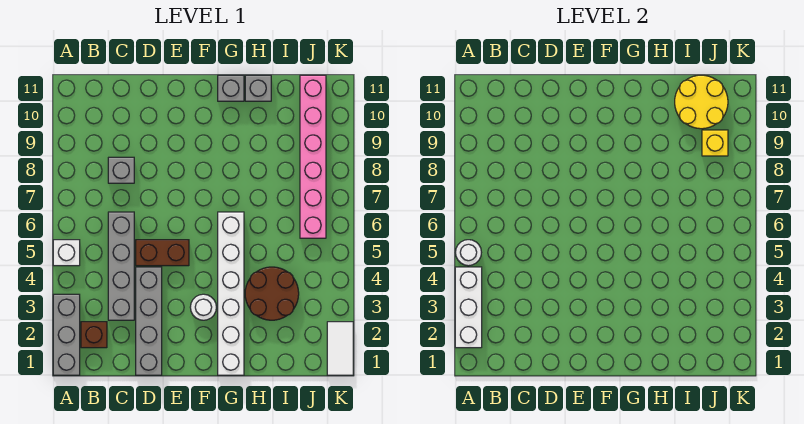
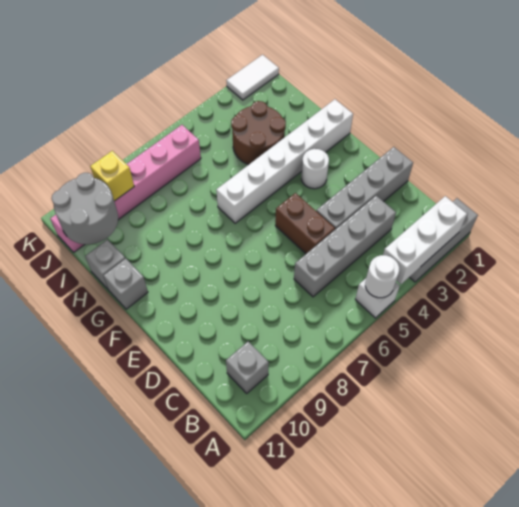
brown 1x1 brick [81,322,107,348] -> none
grey 1x1 brick [108,157,134,183] -> grey 1x1 brick moved to [226,342,269,393]
yellow 2x2 round brick [675,75,728,129] -> grey 2x2 round brick [52,173,118,244]

